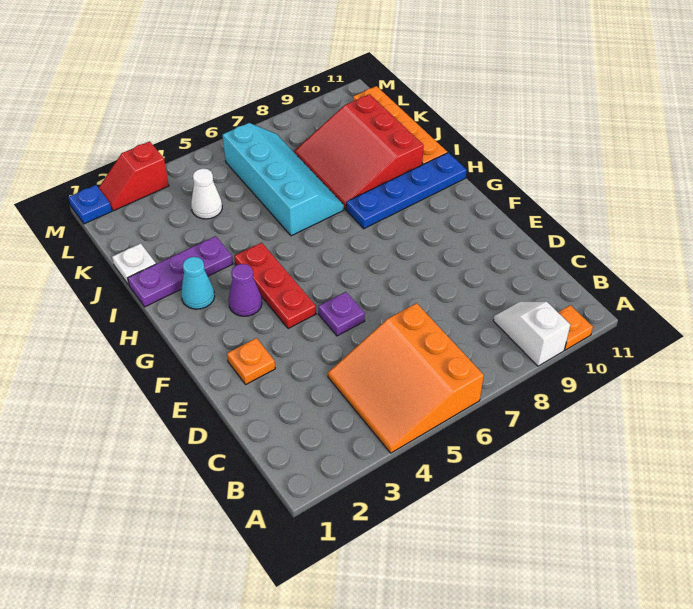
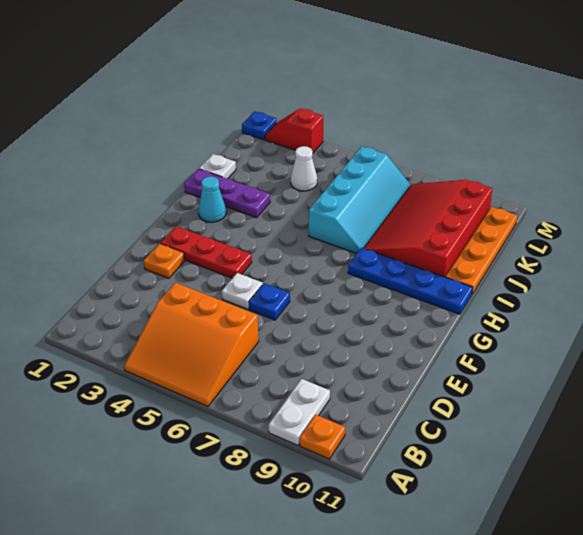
orange 3x3 slope [328,303,484,453] -> orange 3x3 slope turned to [124,283,259,406]
white 1x2 slope [493,302,570,366] -> white 1x2 plate [269,379,330,445]
purple 1x1 plate [318,292,365,336] -> white 1x1 plate [222,273,263,309]
none -> blue 1x1 plate [249,283,290,320]
red 1x3 plate [234,243,316,329] -> red 1x3 plate turned to [161,226,252,278]
purple 1x1 cone [229,264,262,316] -> none
red 3x3 slope [294,94,424,209] -> red 3x4 slope [364,180,492,277]

